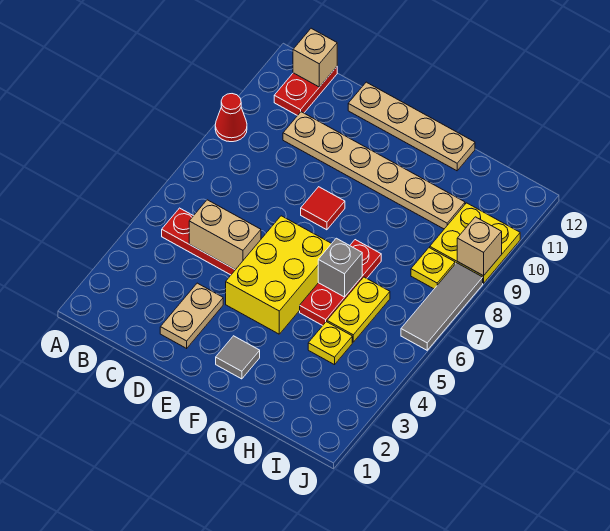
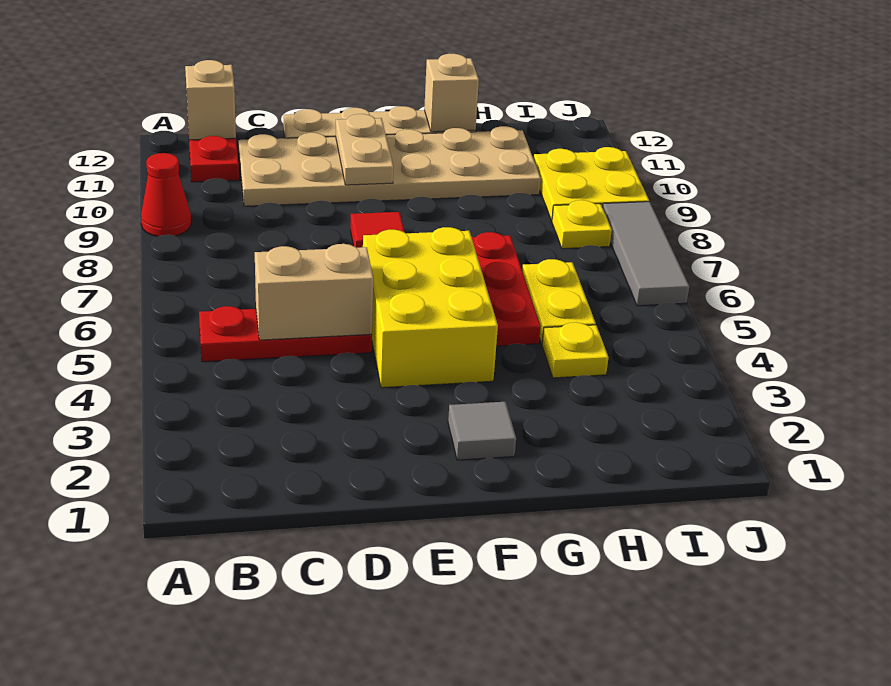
tan 1x6 plate [283,112,465,229] -> tan 2x6 plate [238,126,541,206]
tan 1x2 plate [160,283,223,348] -> tan 1x2 plate moved to [336,114,394,185]
grey 1x1 brick [318,238,362,297] -> none
tan 1x1 brick [457,217,502,276] -> tan 1x1 brick moved to [424,54,479,132]

